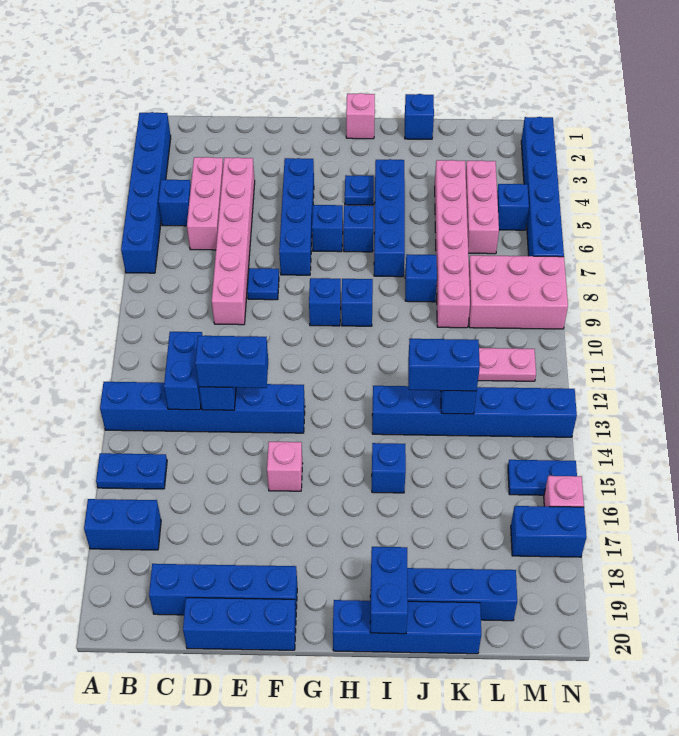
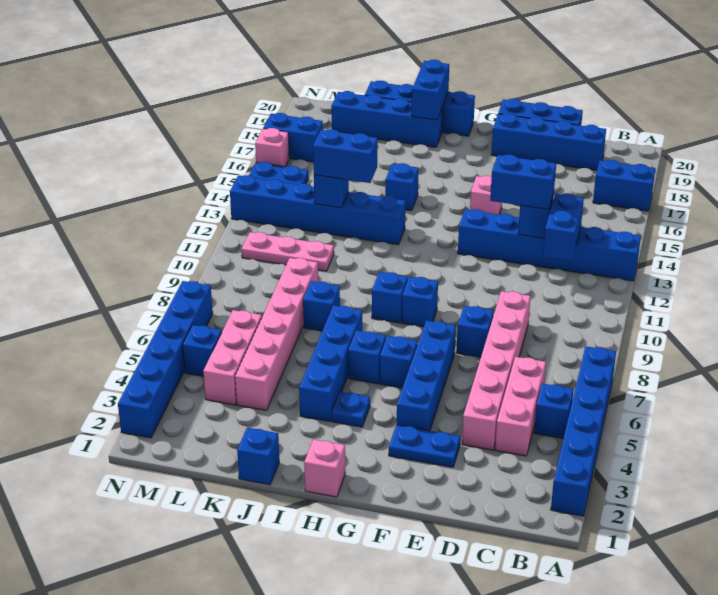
blue 1x2 plate [96,453,167,489] -> blue 1x2 plate moved to [389,425,460,467]
blue 1x1 plate [247,268,279,300] -> blue 1x1 brick [456,306,494,357]
pink 2x3 brick [469,255,568,329] -> none

